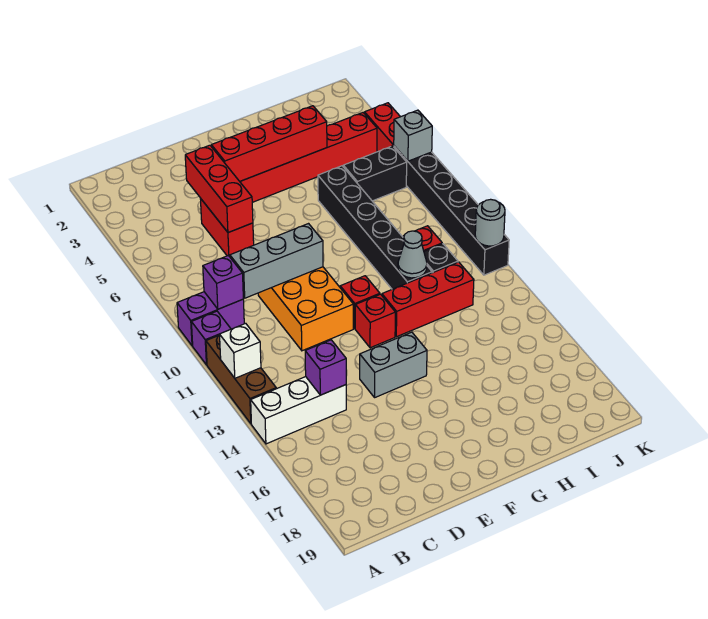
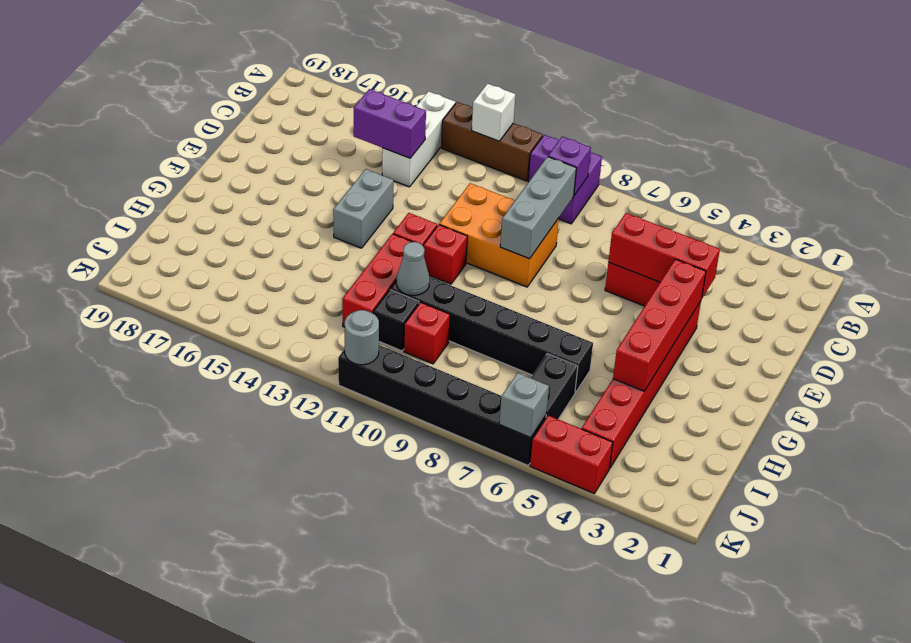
purple 1x1 brick [305,340,346,395] -> purple 1x2 brick [354,89,426,158]

